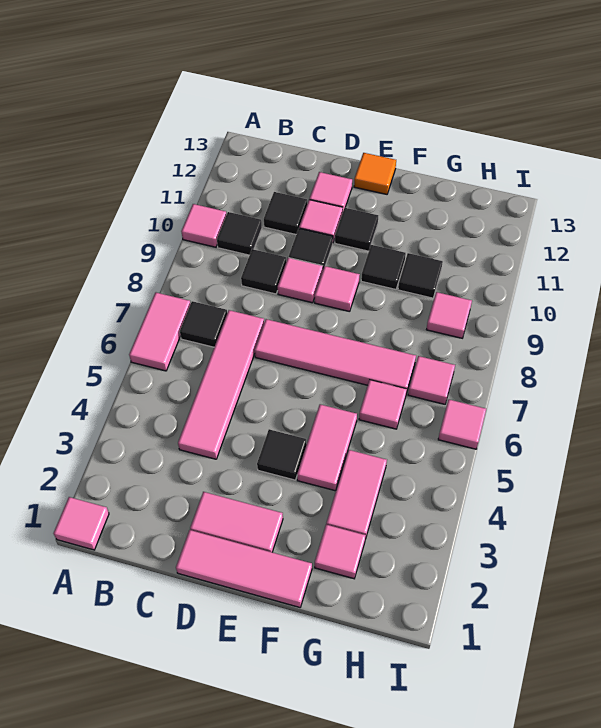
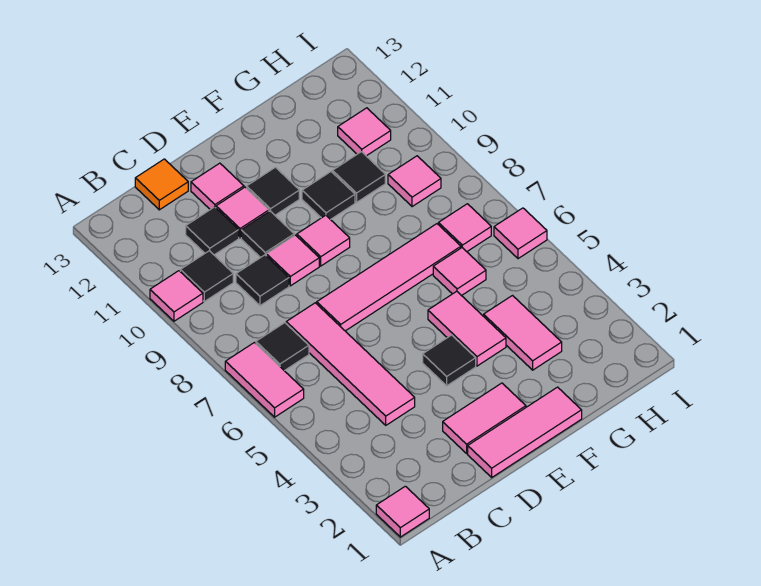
orange 1x1 tile [354,153,396,194] -> orange 1x1 tile moved to [135,159,188,210]
pink 1x1 tile [315,525,366,579] -> pink 1x1 tile moved to [338,108,391,156]

